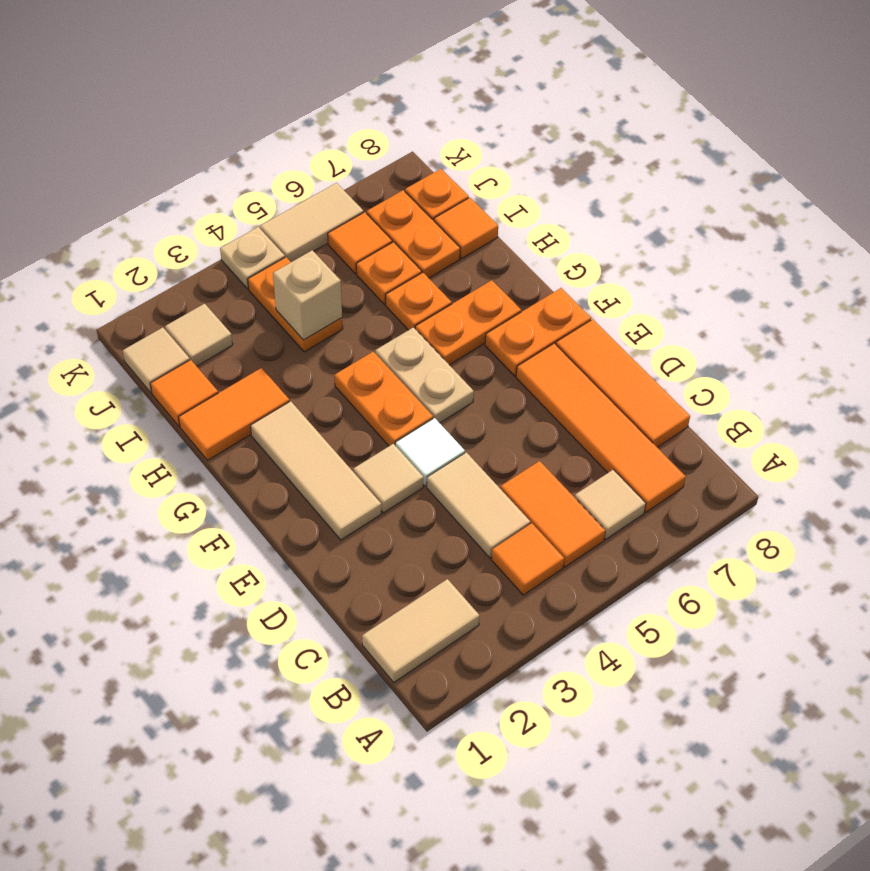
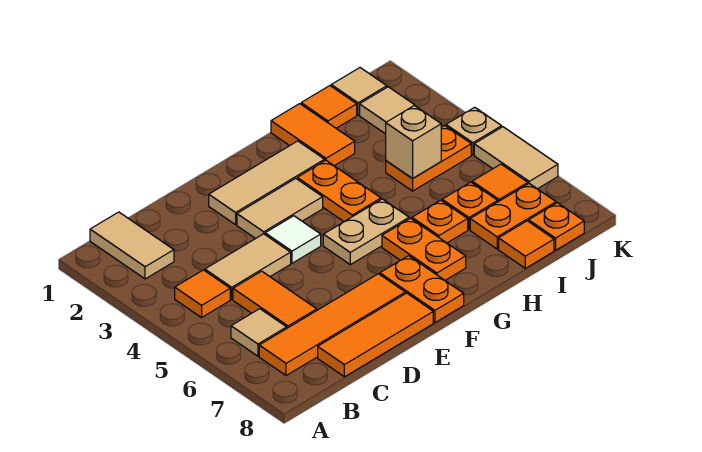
orange 1x2 tile [501,461,605,567] -> orange 1x2 tile turned to [233,271,317,328]
tan 1x1 tile [353,444,423,513] -> tan 1x2 tile [237,178,323,239]
orange 1x2 plate [334,352,433,446] -> orange 1x2 plate turned to [297,160,381,222]

